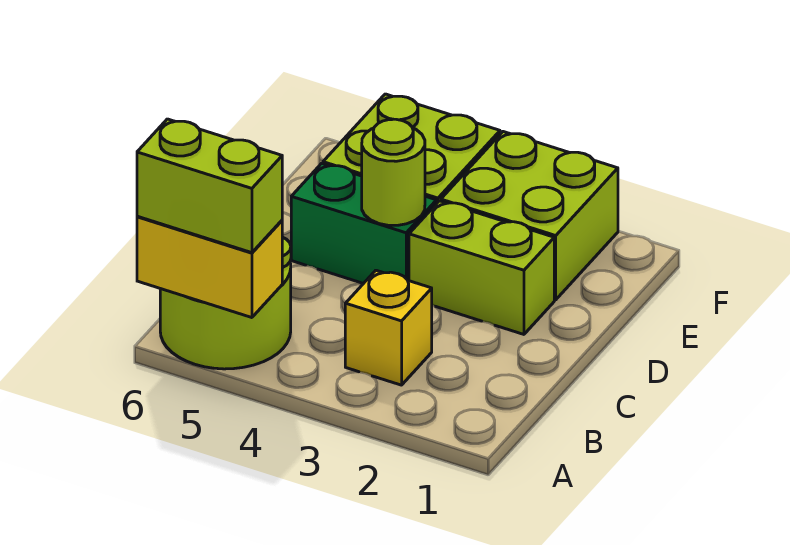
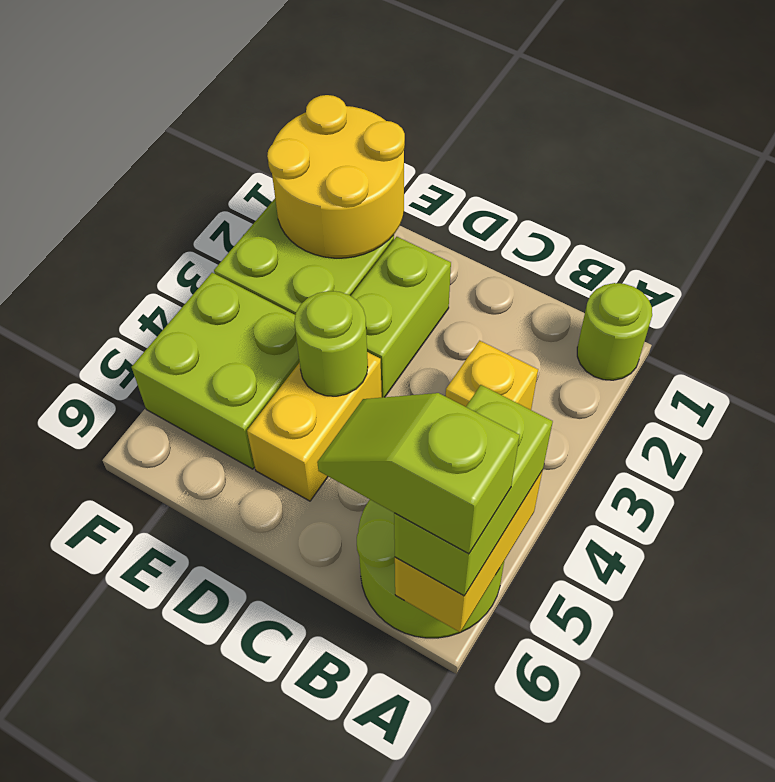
none -> lime 1x1 round brick [577,283,652,380]
none -> lime 1x2 slope [317,393,520,554]
green 1x2 brick [291,163,436,284] -> yellow 1x2 brick [247,352,382,501]
none -> yellow 2x2 round brick [267,95,405,258]

